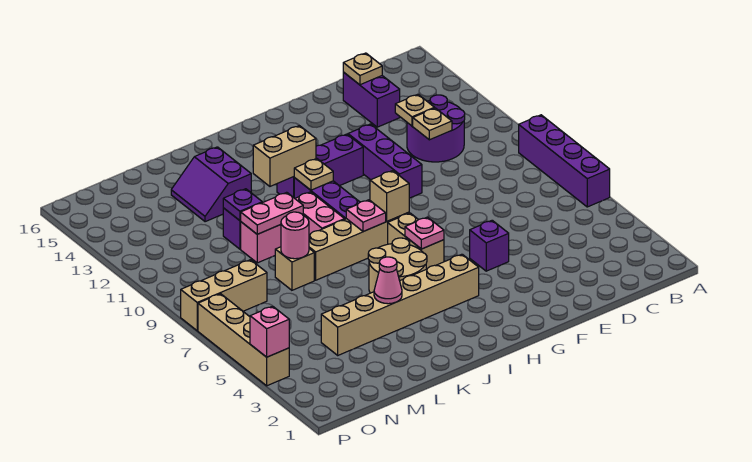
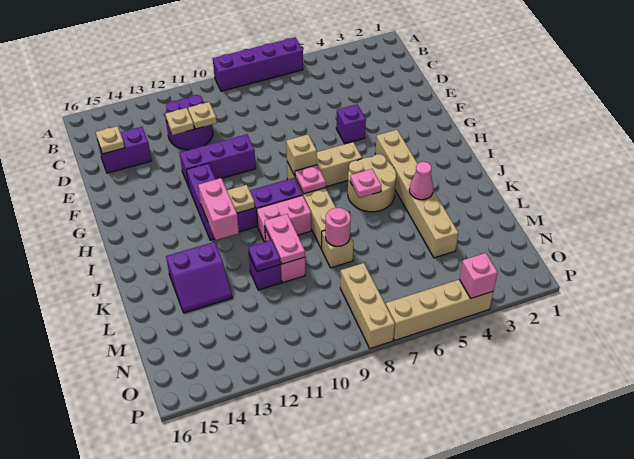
pink 1x1 plate [405,217,444,249] -> pink 1x1 plate moved to [350,169,382,198]
tan 1x2 brick [253,126,316,186] -> pink 1x2 brick [198,178,239,240]

